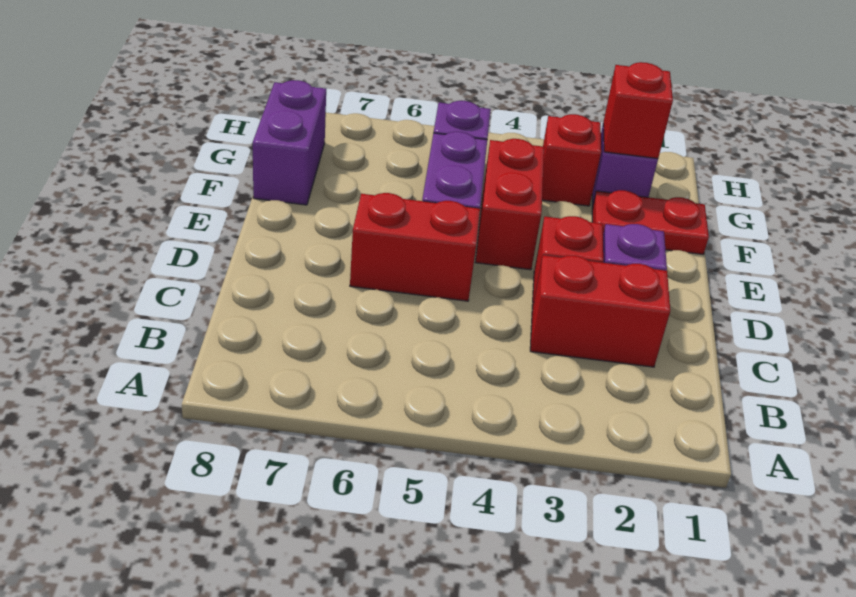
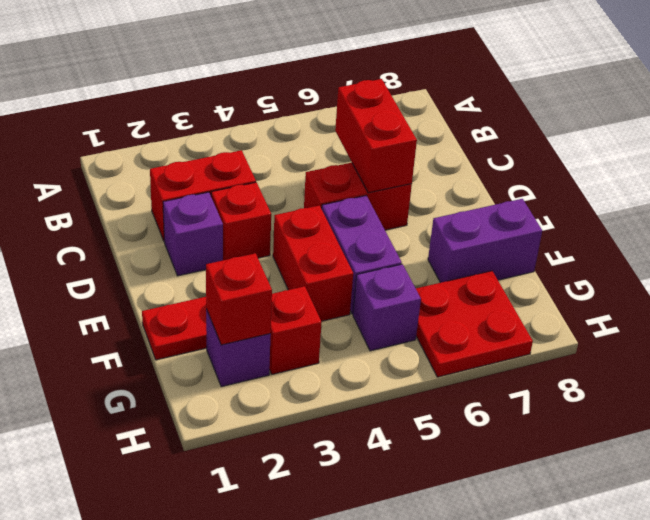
none -> red 1x2 brick [335,79,417,193]
purple 1x2 brick [253,80,326,205] -> purple 1x2 brick turned to [428,199,542,283]
none -> red 2x2 plate [416,271,533,377]

